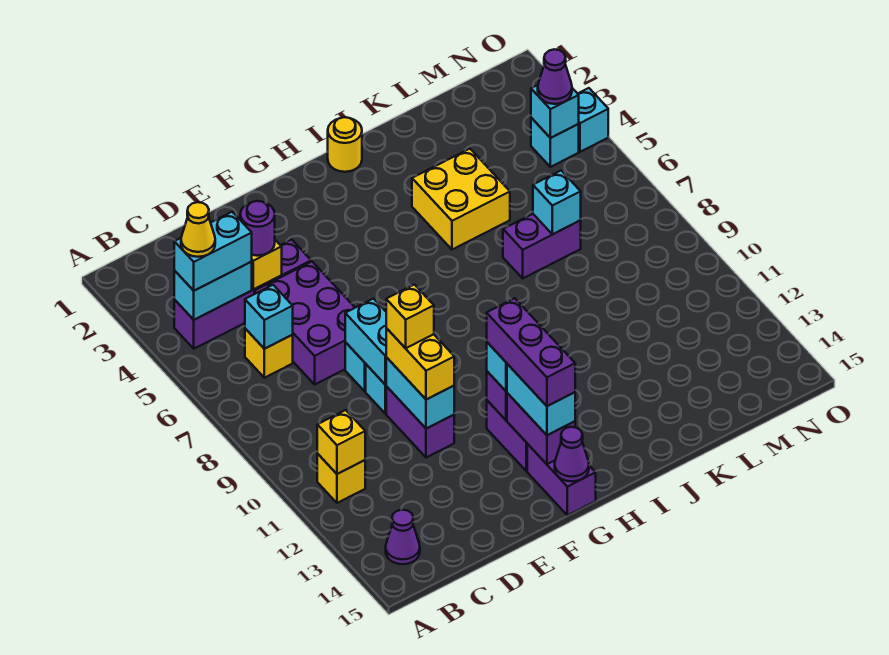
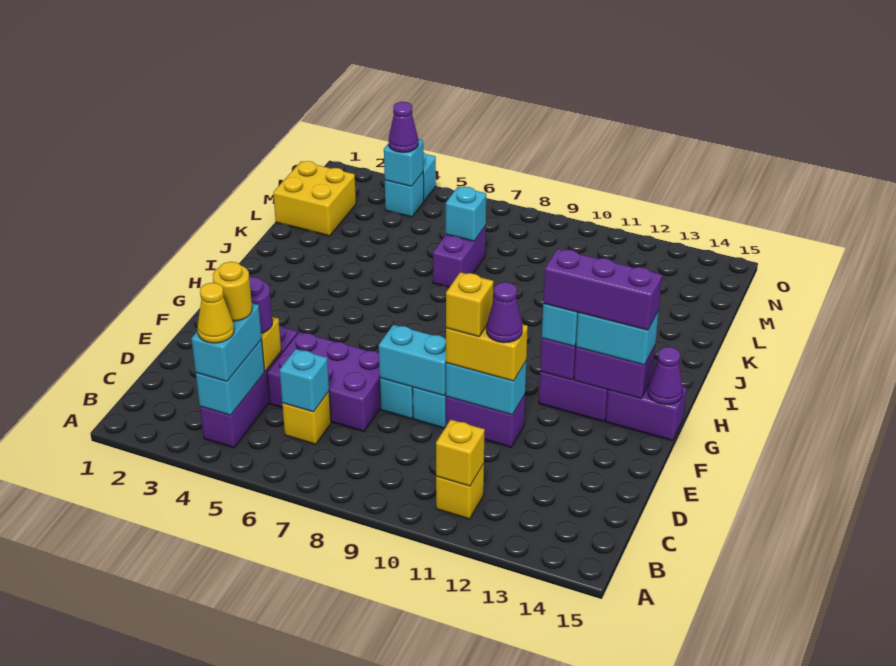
purple 1x1 cone [386,510,420,564] -> purple 1x1 cone moved to [486,282,523,343]
yellow 1x1 round brick [328,117,362,172] -> yellow 1x1 round brick moved to [213,262,252,321]
yellow 2x2 brick [412,149,510,250] -> yellow 2x2 brick moved to [273,161,356,236]

